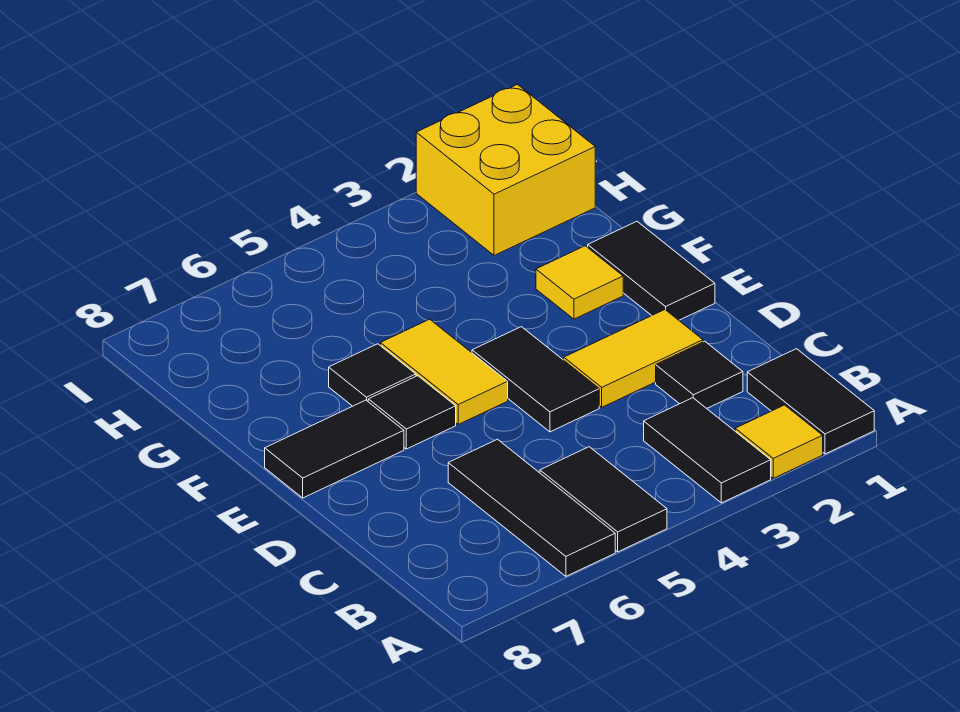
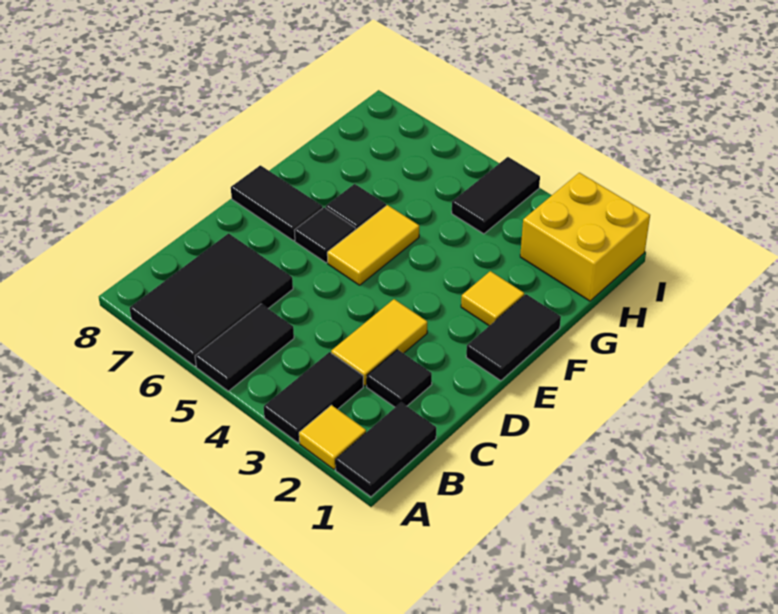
black 1x3 tile [448,439,615,576] -> black 2x3 tile [130,233,293,366]
yellow 1x2 tile [564,310,703,407] -> yellow 1x2 tile turned to [331,299,427,386]
black 1x2 tile [472,327,599,432] -> black 1x2 tile moved to [452,157,540,234]

